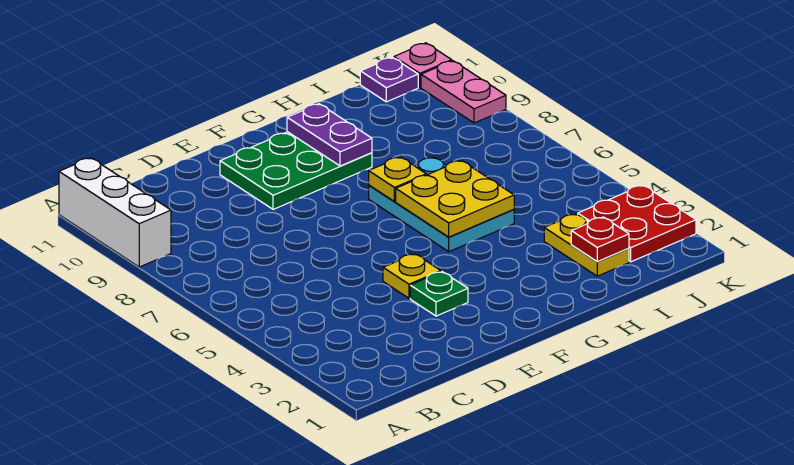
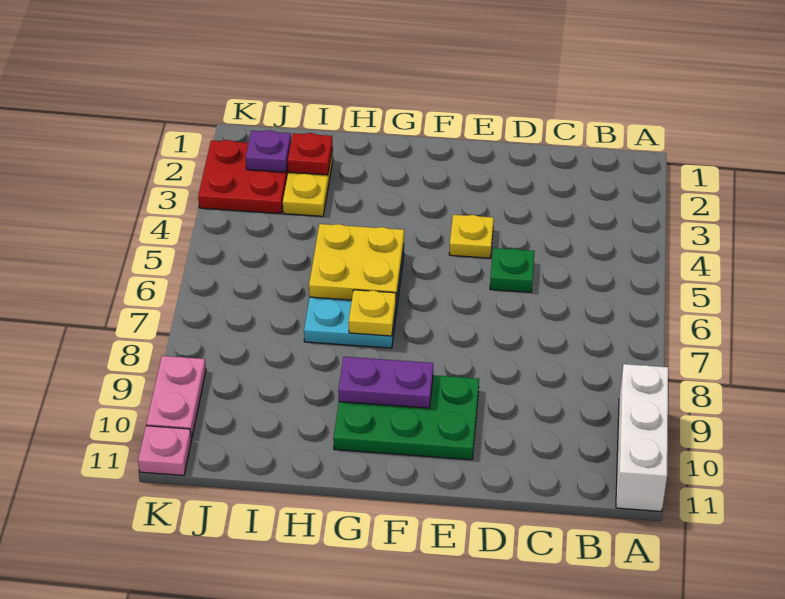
green 1x1 plate [410,272,468,316] -> green 1x1 plate moved to [490,248,535,292]
purple 1x2 plate [287,104,372,166] -> purple 1x2 plate turned to [338,357,433,408]
purple 1x1 plate [360,57,418,102] -> purple 1x1 plate moved to [246,130,291,172]

